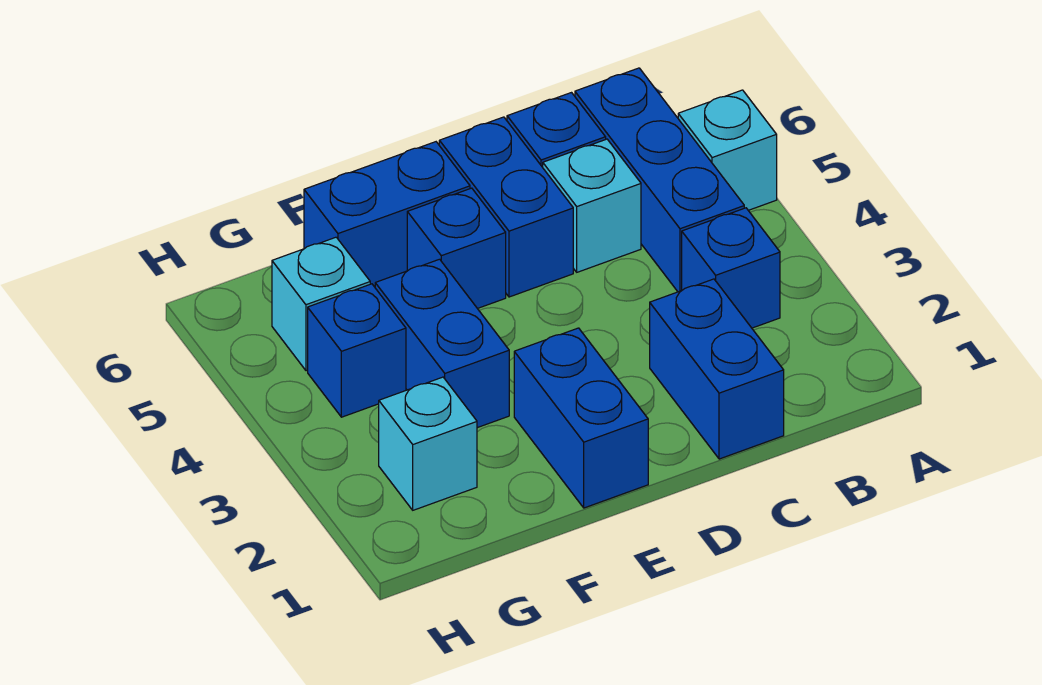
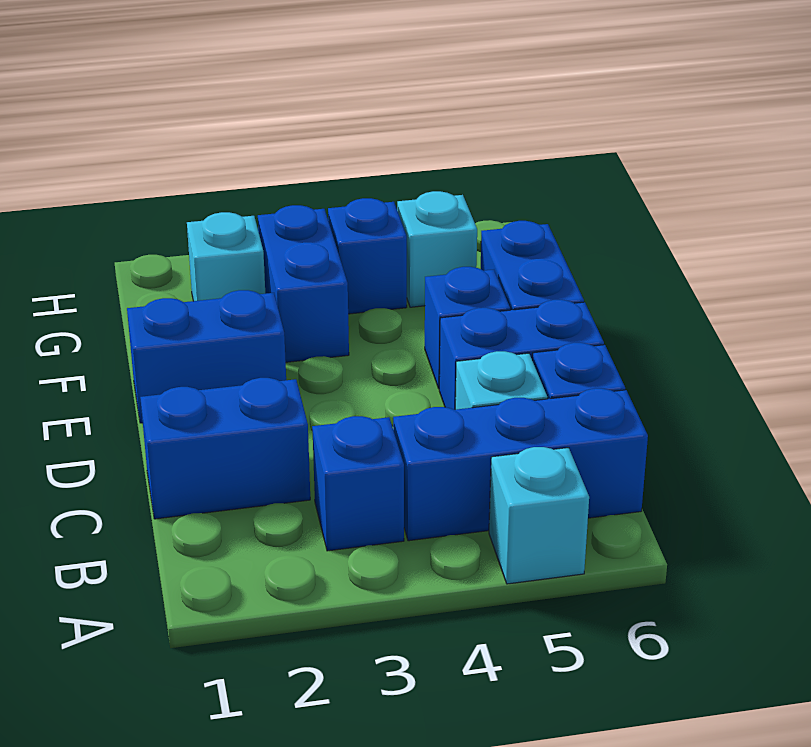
blue 1x2 brick [375,259,509,428] -> blue 1x2 brick turned to [258,205,349,362]

